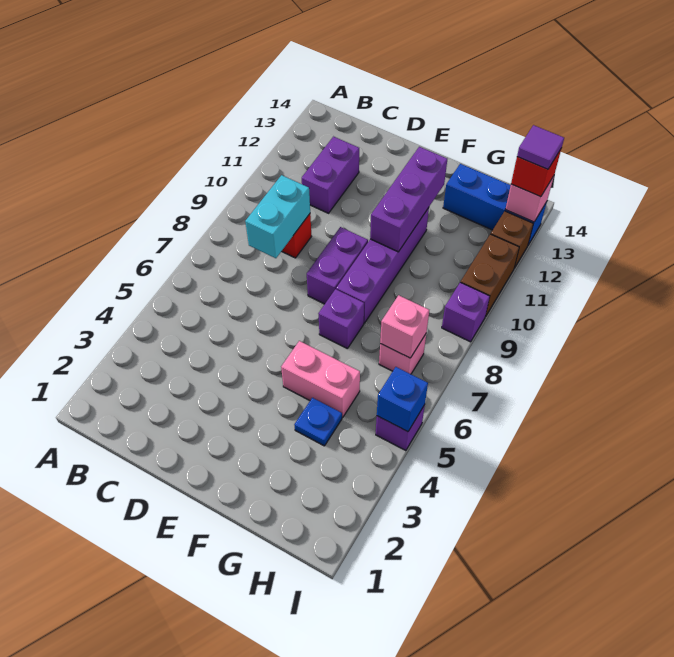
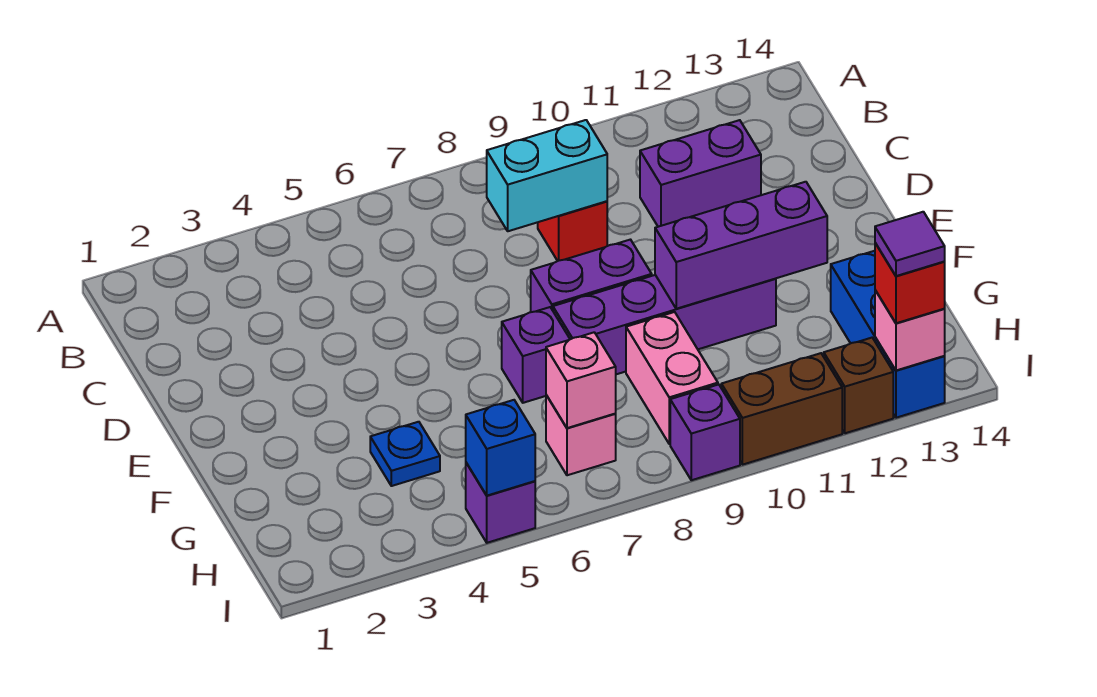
pink 1x2 brick [281,341,360,417] -> pink 1x2 brick moved to [626,312,718,444]

